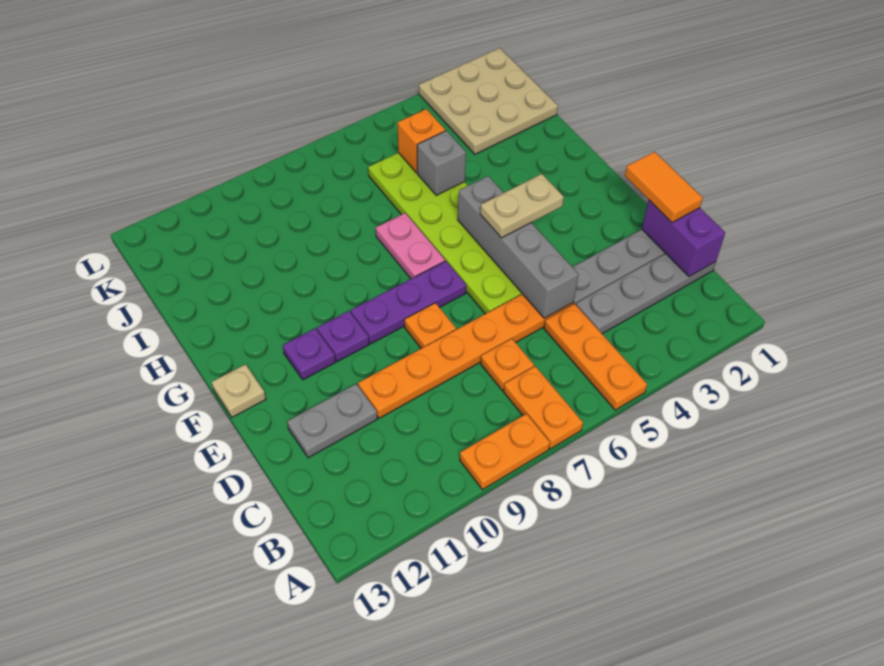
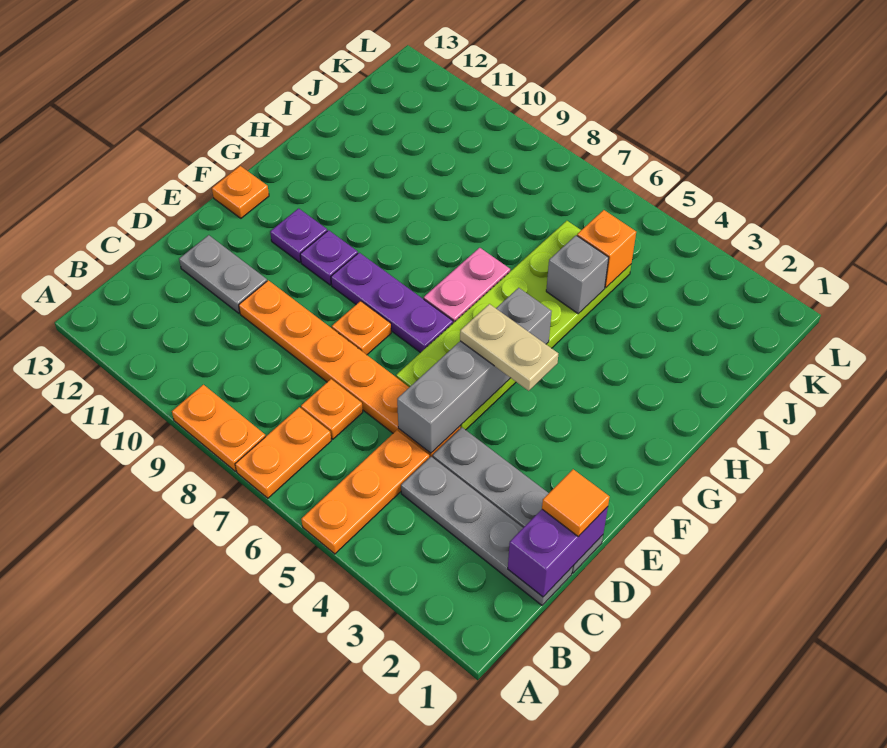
orange 1x2 tile [625,152,703,222] -> orange 1x1 tile [542,469,610,537]
tan 1x1 plate [212,364,266,417] -> orange 1x1 plate [212,166,269,218]
tan 3x3 plate [419,48,558,154] -> none

